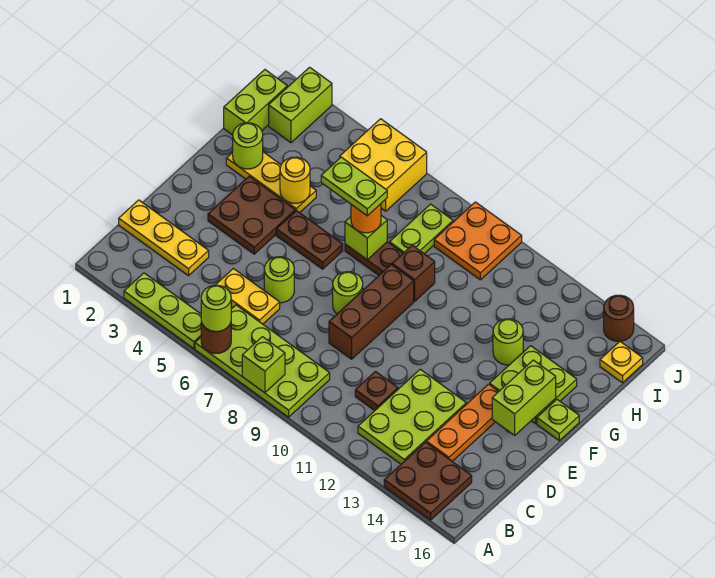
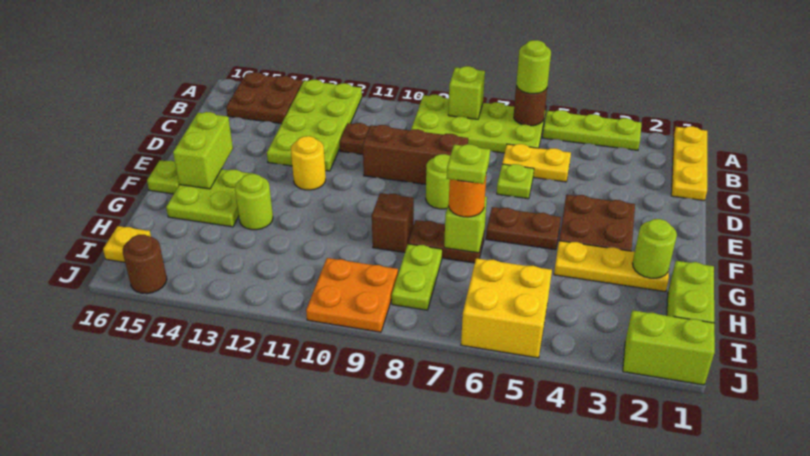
lime 2x3 plate [358,369,466,464] -> lime 2x4 plate [267,80,362,171]
yellow 1x3 plate [119,200,209,276] -> yellow 1x3 plate turned to [671,126,707,201]
orange 1x3 plate [426,384,499,461] -> none
lime 1x1 round brick [264,257,294,303] -> lime 1x1 plate [497,164,534,199]
brown 1x3 brick [329,265,414,359] -> brown 1x3 brick turned to [363,125,468,184]
yellow 1x1 round brick [280,157,310,203] -> yellow 1x1 round brick moved to [291,136,326,190]
lime 1x2 plate [321,157,387,216] -> lime 1x1 plate [447,144,490,184]
lime 1x2 brick [269,67,332,143] -> lime 1x2 brick turned to [623,310,715,385]

